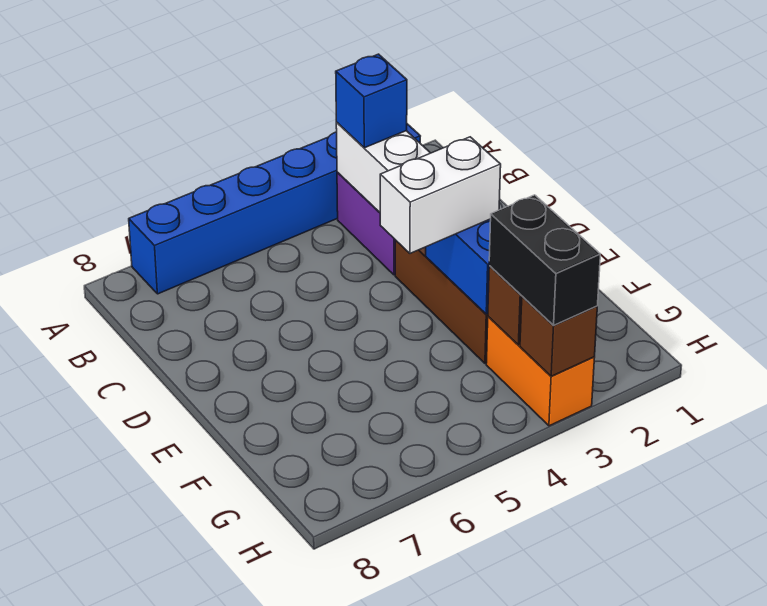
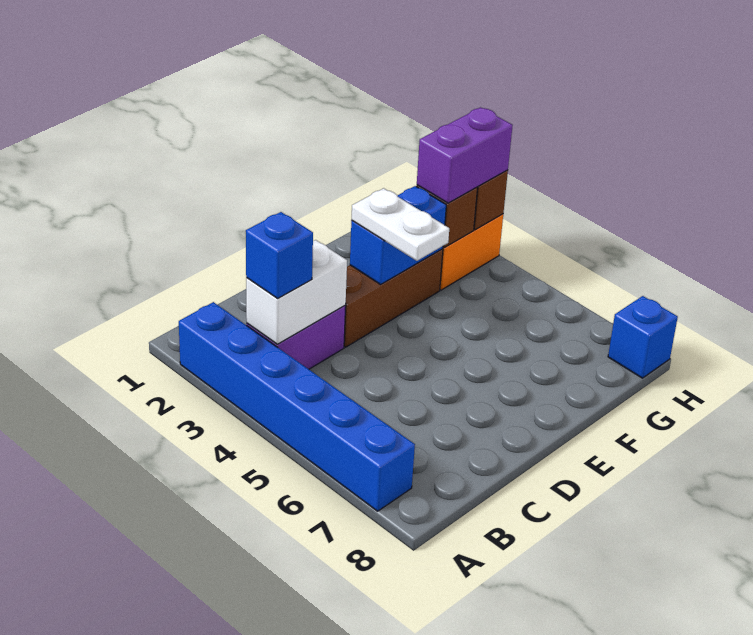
white 1x2 brick [380,137,501,253] -> white 1x2 plate [351,188,449,261]
black 1x2 brick [489,195,600,325] -> purple 1x2 brick [417,107,513,203]
none -> blue 1x1 brick [608,296,678,378]

